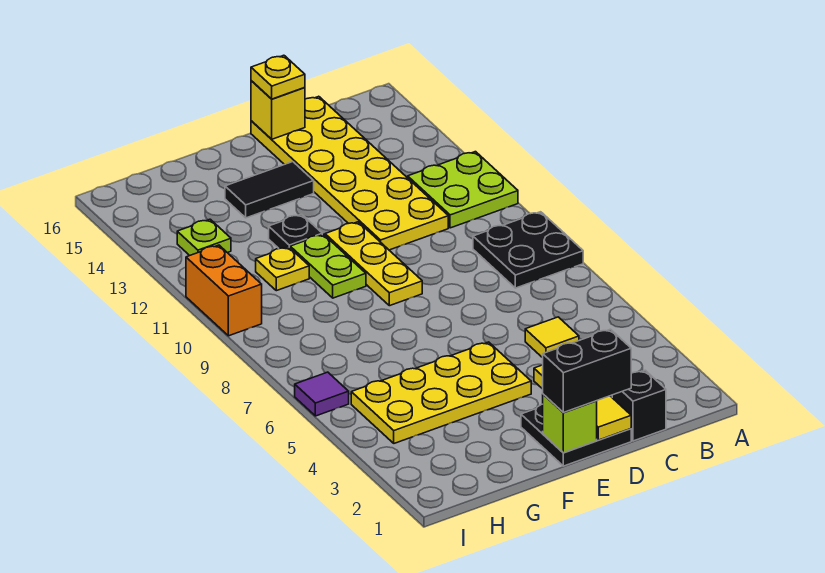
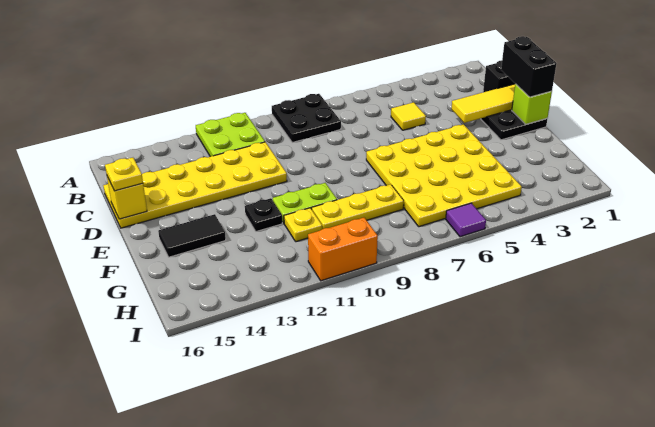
yellow 2x4 plate [351,342,531,443] -> yellow 4x4 plate [366,125,522,227]
yellow 1x3 plate [325,222,422,306] -> yellow 1x3 plate moved to [312,184,404,229]
black 1x2 tile [225,162,314,218] -> black 1x2 tile turned to [158,214,226,257]
lime 1x1 plate [177,219,231,256] -> none

